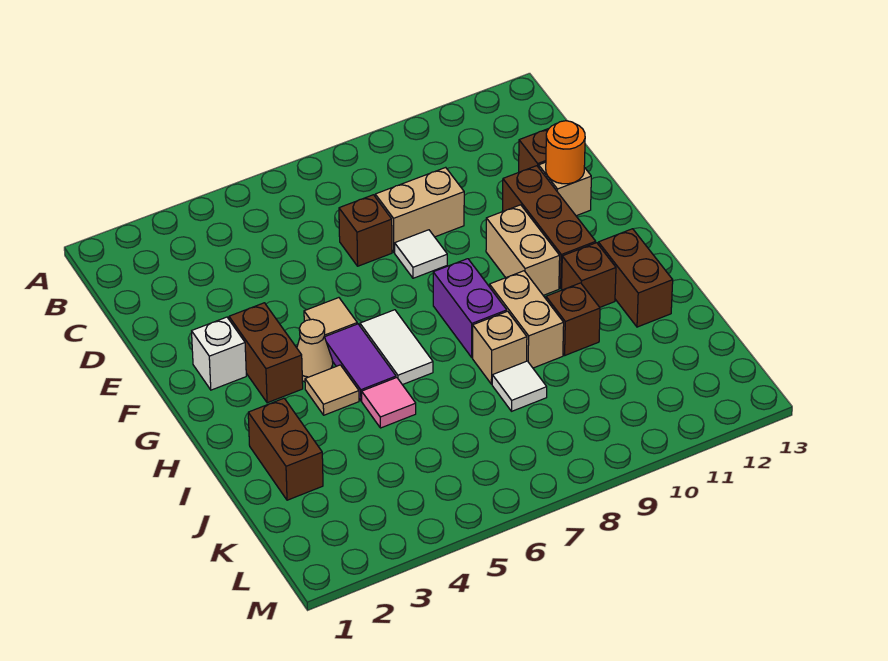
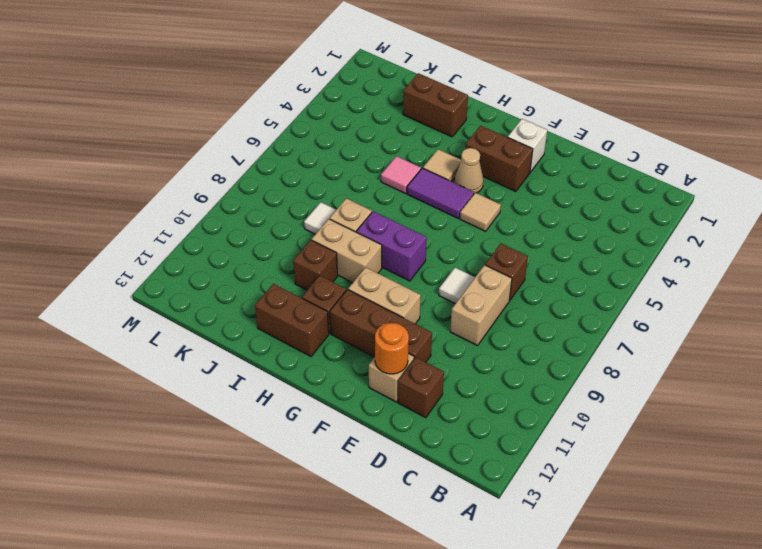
white 1x2 tile [360,310,433,385] -> none

